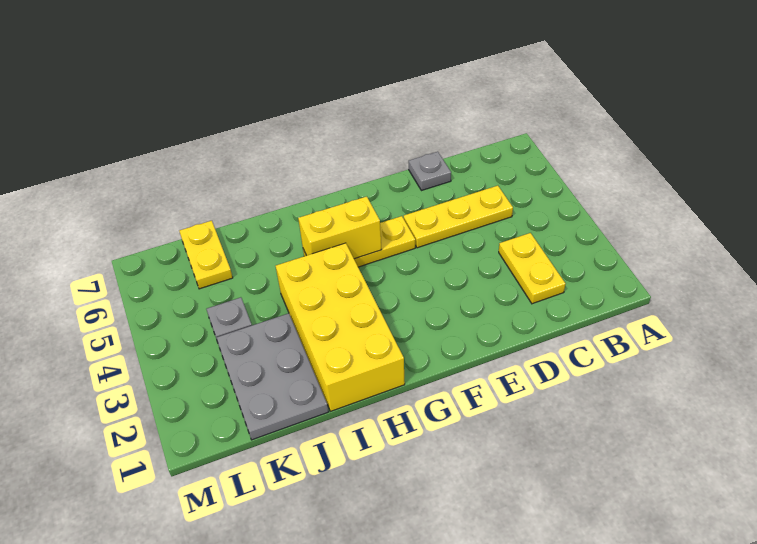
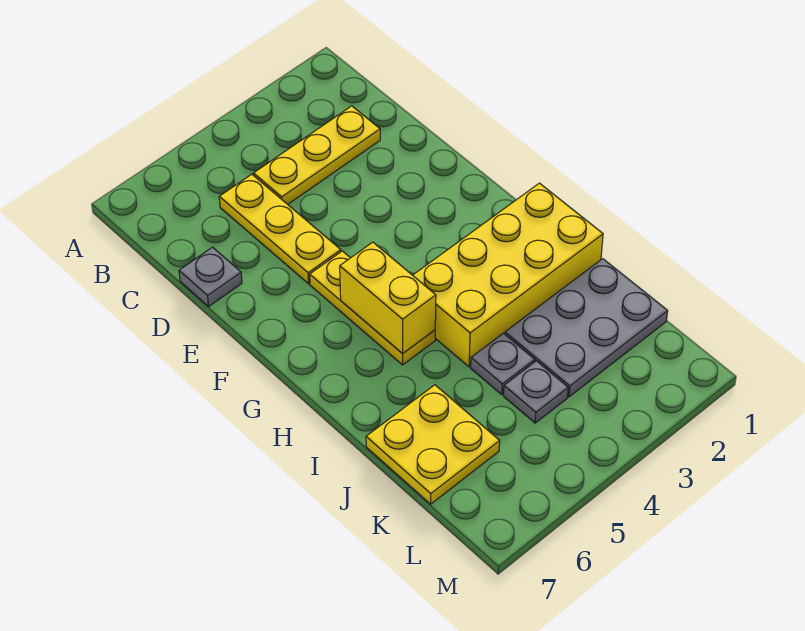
yellow 1x2 plate [499,233,565,304] -> yellow 1x3 plate [253,106,380,204]
none -> grey 1x1 plate [471,333,535,395]
yellow 1x2 plate [179,221,233,289] -> yellow 2x2 plate [366,385,500,504]

